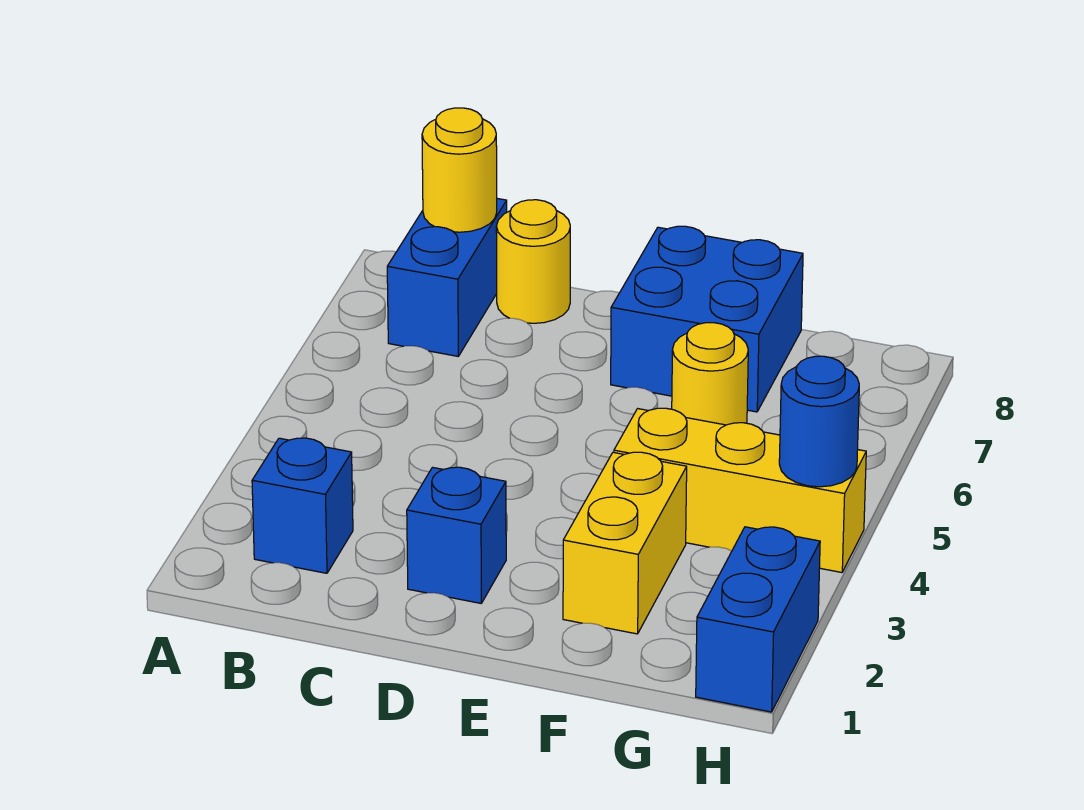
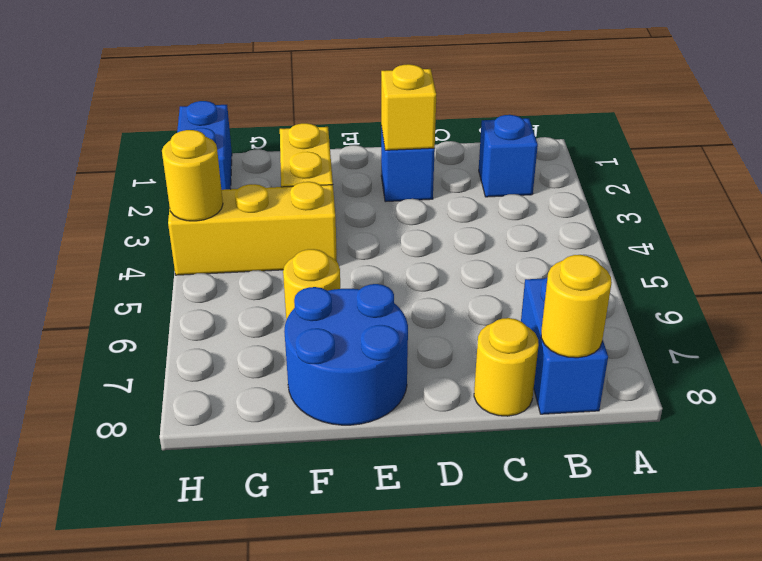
none -> yellow 1x1 brick [381,64,436,150]
blue 2x2 brick [611,226,803,412] -> blue 2x2 round brick [284,284,408,425]
blue 1x1 round brick [779,356,859,487] -> yellow 1x1 round brick [162,130,223,221]

